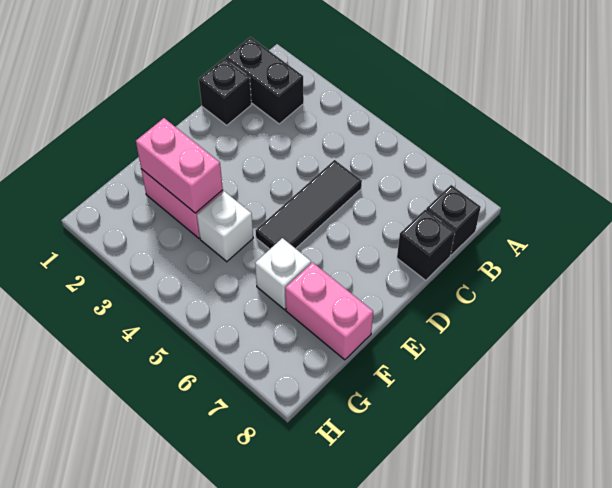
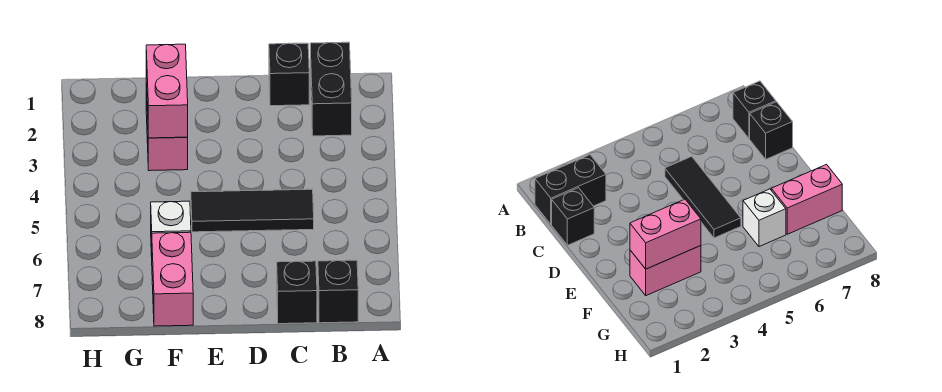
white 1x1 brick [197,191,253,262] -> none

